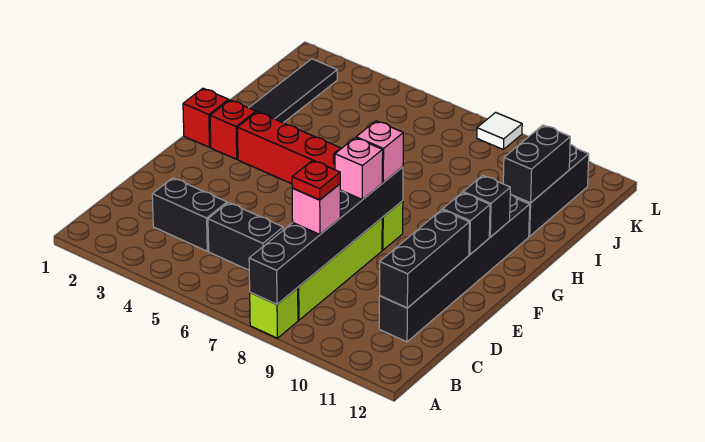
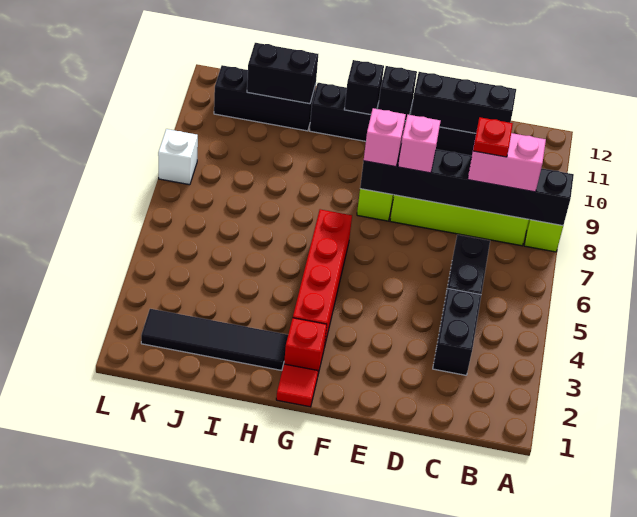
pink 1x1 brick [292,184,340,234] -> pink 1x2 brick [468,133,546,192]
red 1x1 brick [183,88,229,147] -> red 1x1 tile [276,364,318,407]
white 1x1 tile [477,112,522,149] -> white 1x1 brick [158,129,198,185]

